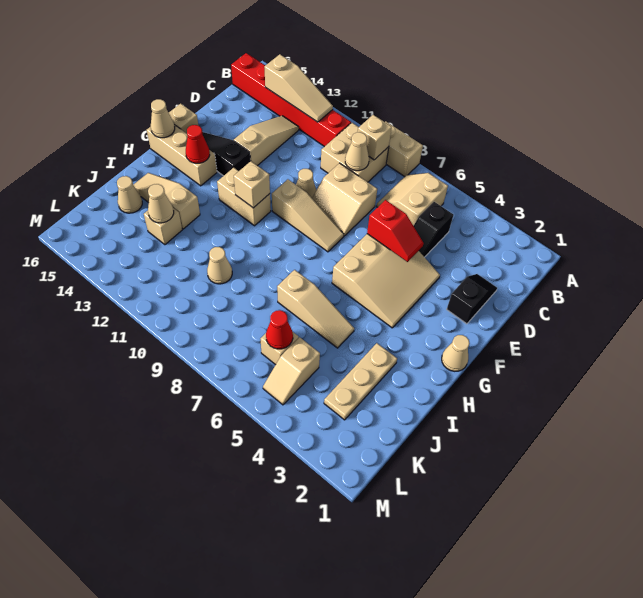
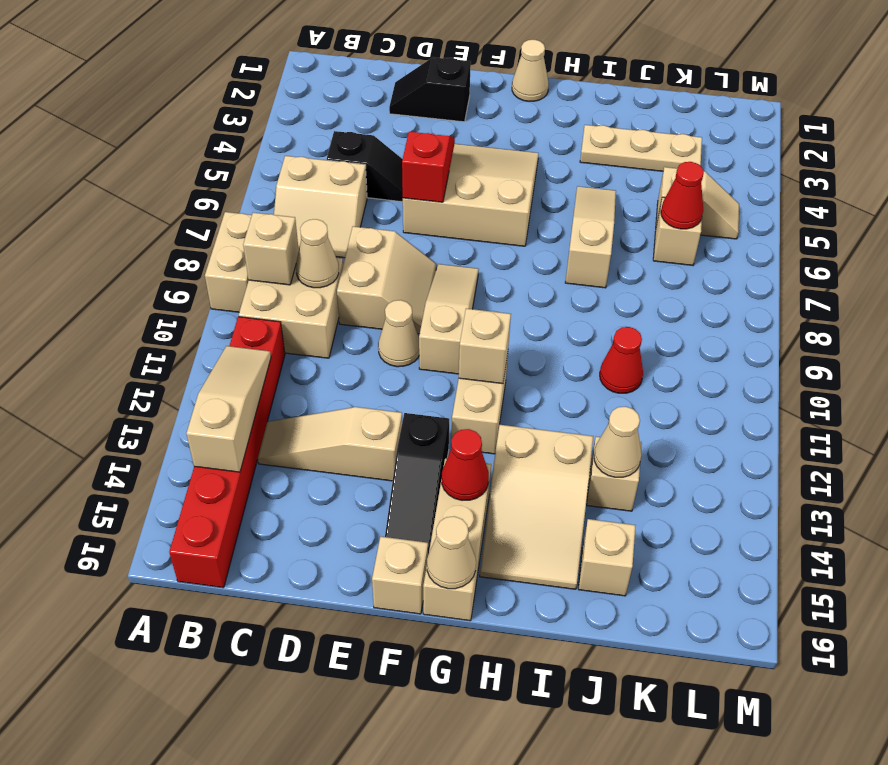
tan 1x3 slope [133,173,200,229] -> tan 2x3 slope [480,425,593,589]
tan 1x1 cone [207,247,232,284] -> red 1x1 cone [600,327,643,393]
tan 1x1 cone [117,176,142,213] -> tan 1x1 brick [578,519,636,596]

